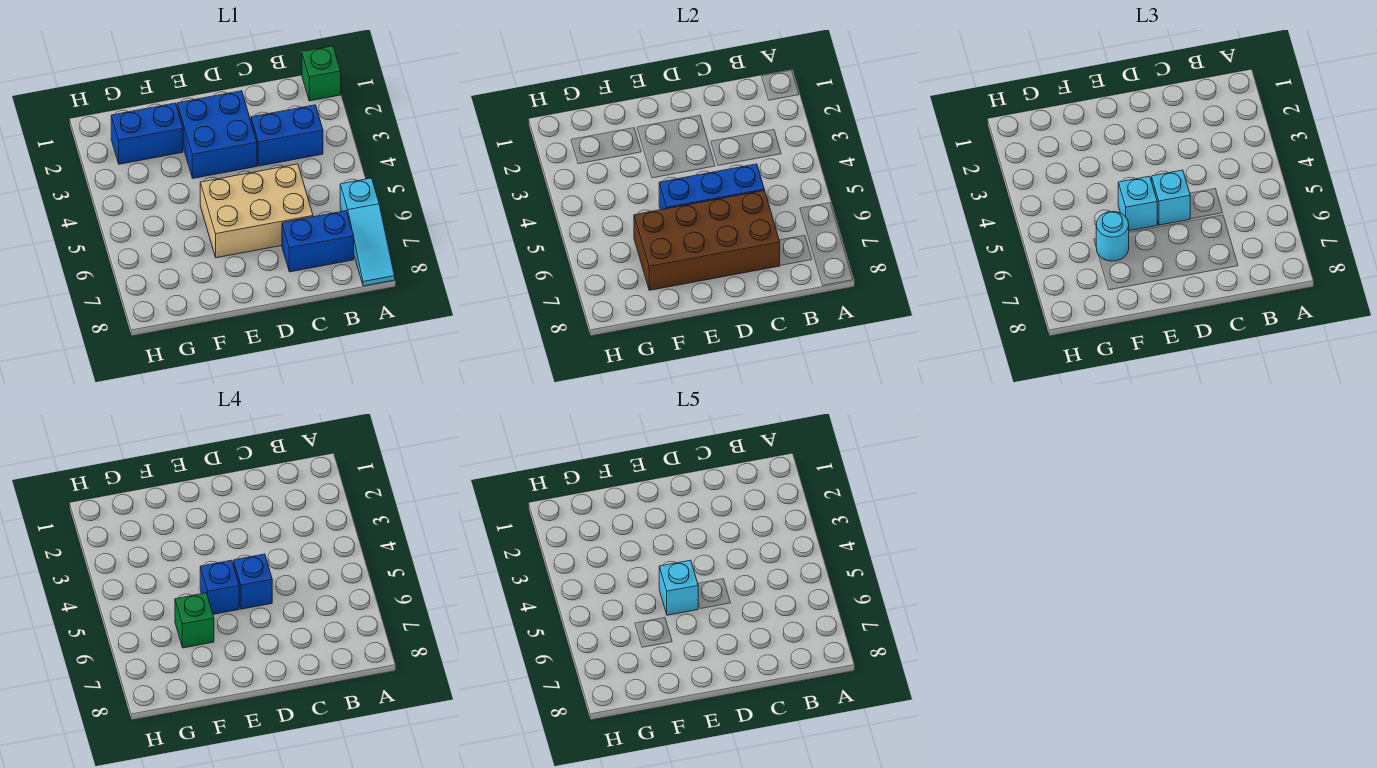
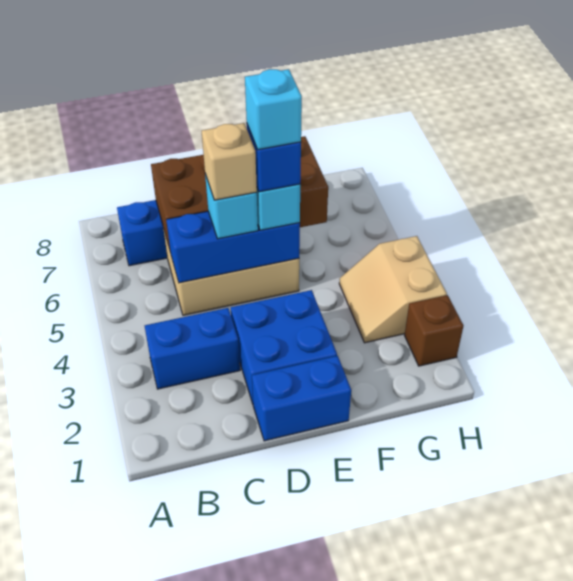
green 1x1 brick [302,46,341,101] -> none
cyan 1x3 slope [340,178,395,286] -> none
blue 1x1 brick [234,554,272,609] -> tan 1x1 brick [202,123,257,200]
blue 1x2 brick [111,103,183,164] -> blue 1x2 brick moved to [252,356,351,441]
cyan 1x1 round brick [1096,212,1129,261] -> none
green 1x1 brick [175,593,214,648] -> none
none -> tan 2x2 slope [339,236,447,343]
none -> brown 1x1 brick [405,295,463,366]

